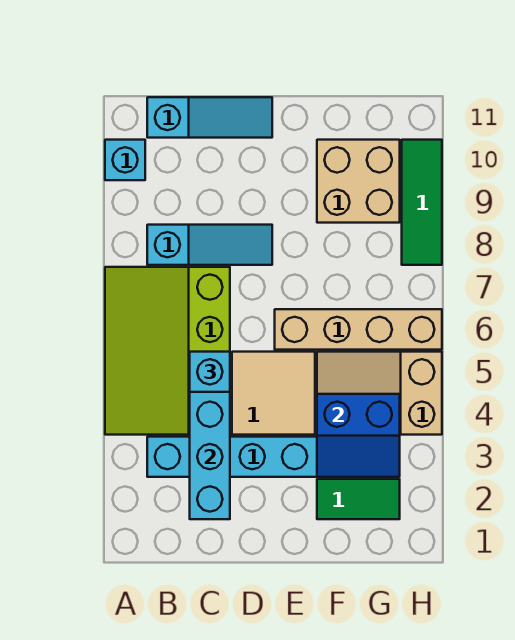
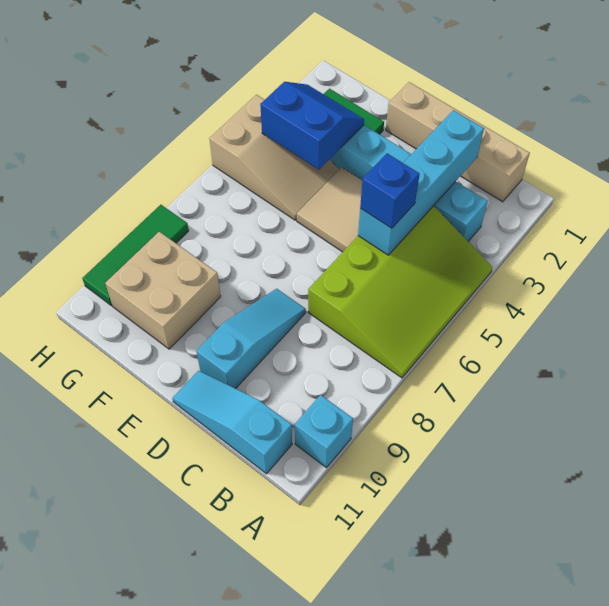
cyan 1x3 slope [147,225,272,265] -> cyan 1x3 slope turned to [196,289,306,389]
cyan 1x1 brick [190,352,230,392] -> blue 1x1 brick [360,153,420,228]
tan 1x4 brick [275,309,442,350] -> tan 1x4 brick moved to [386,82,530,202]

